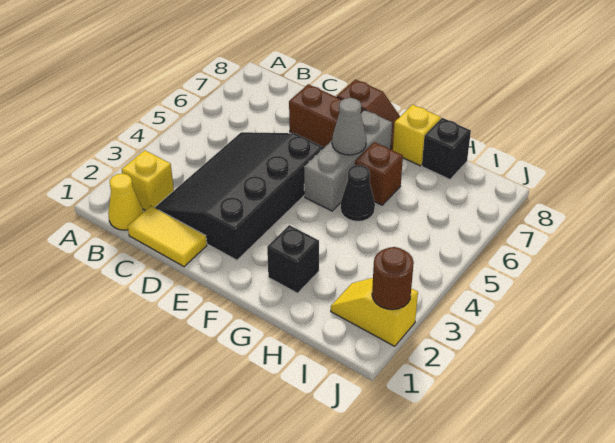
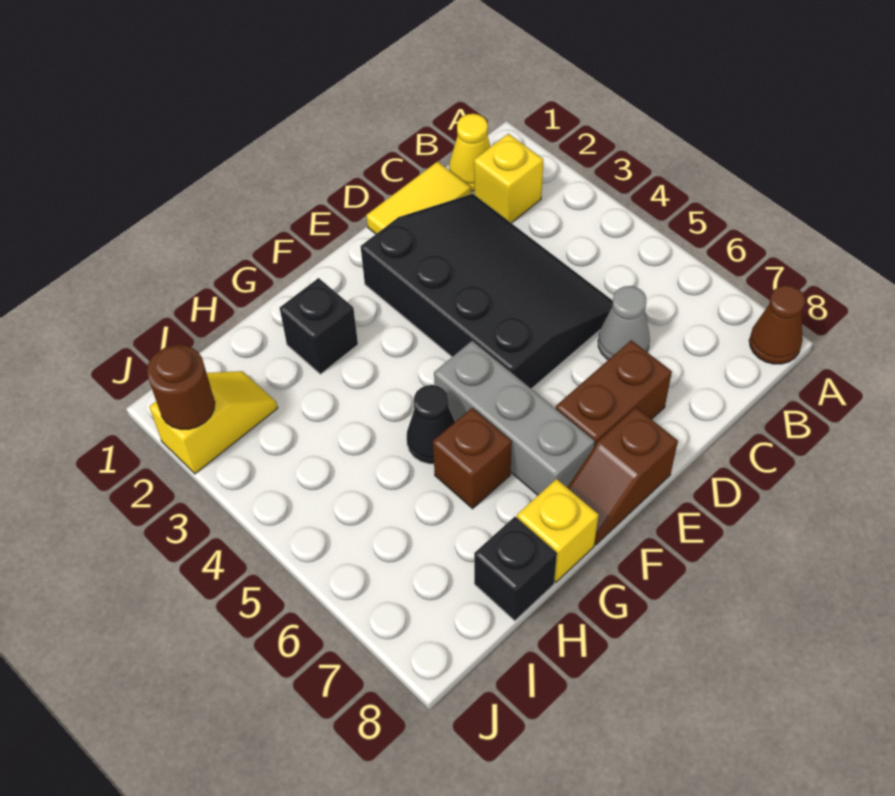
none -> brown 1x1 cone [749,285,805,364]
grey 1x1 cone [332,98,366,155] -> grey 1x1 cone moved to [598,286,650,360]

